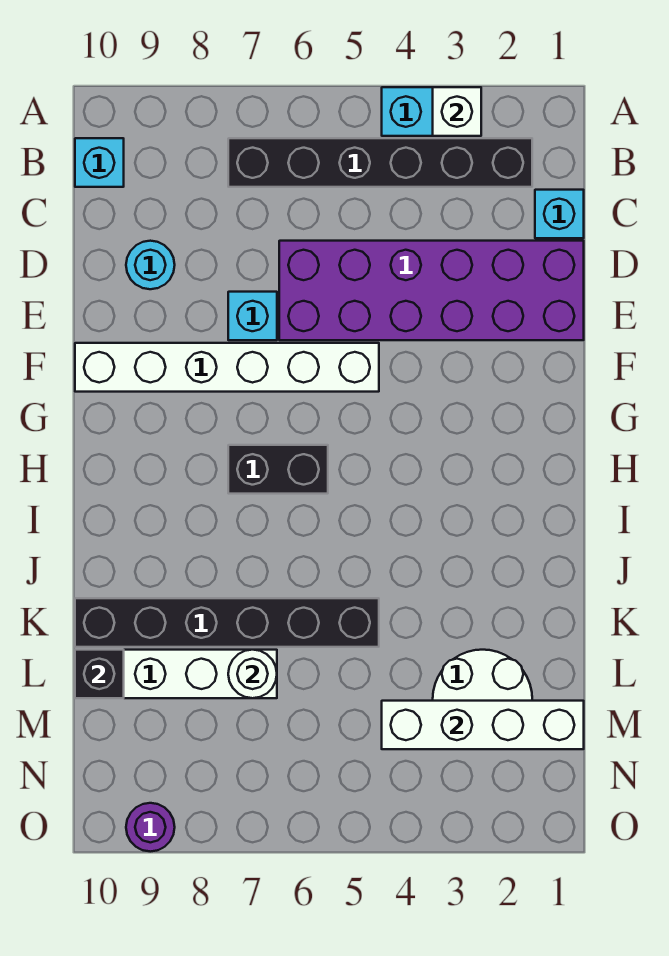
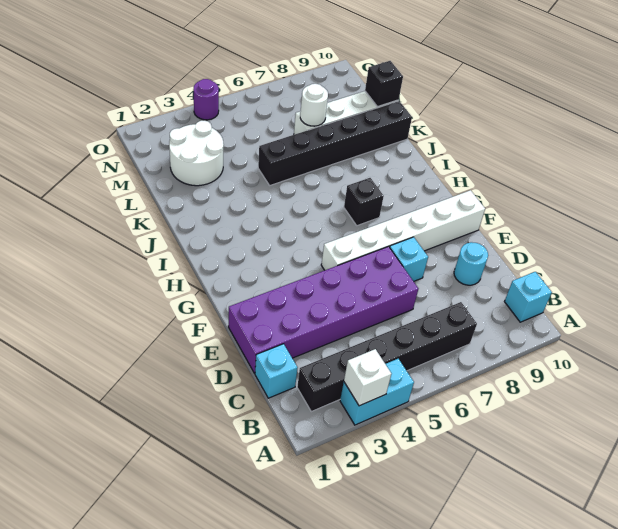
black 1x2 brick [228,445,328,494] -> black 1x1 brick [344,178,384,226]
white 1x4 brick [382,701,584,749] -> none
purple 1x1 round brick [126,803,175,852] -> purple 1x1 round brick moved to [193,79,219,120]

